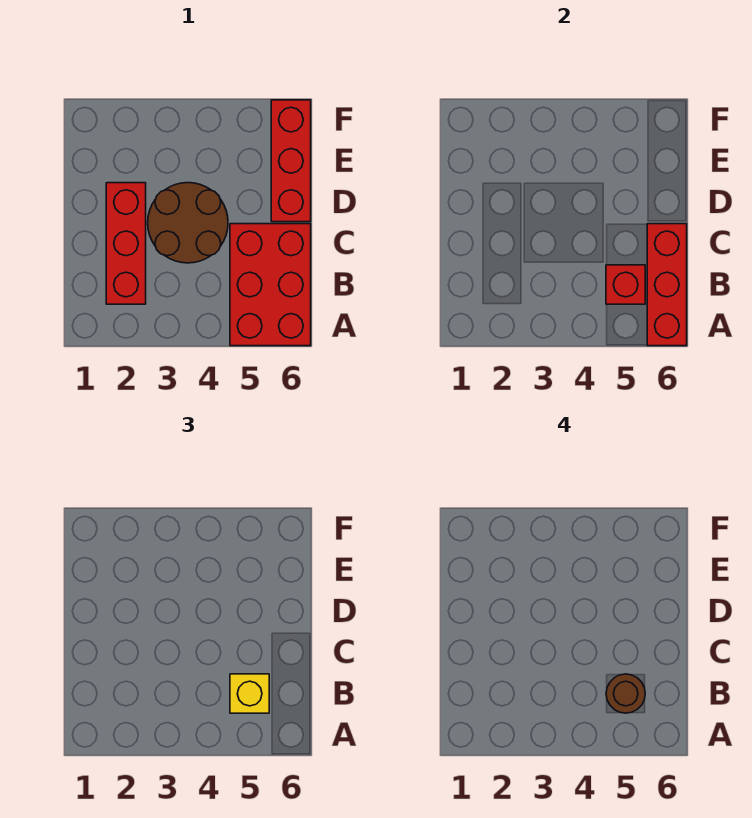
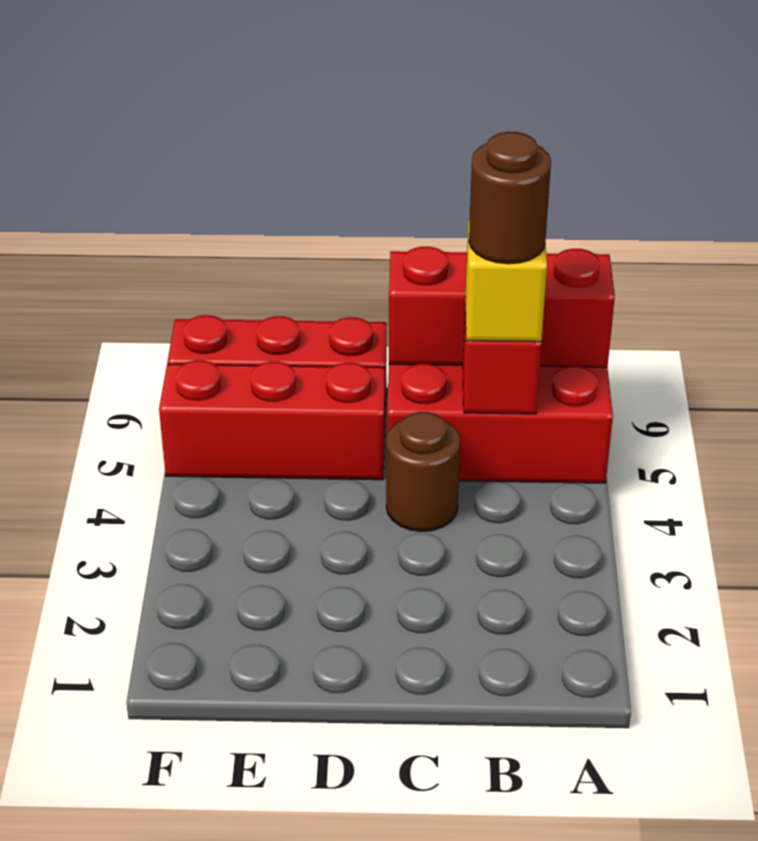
red 1x3 brick [106,183,146,304] -> red 1x3 brick moved to [159,360,385,480]
brown 2x2 round brick [148,183,228,263] -> brown 1x1 round brick [386,412,460,531]

